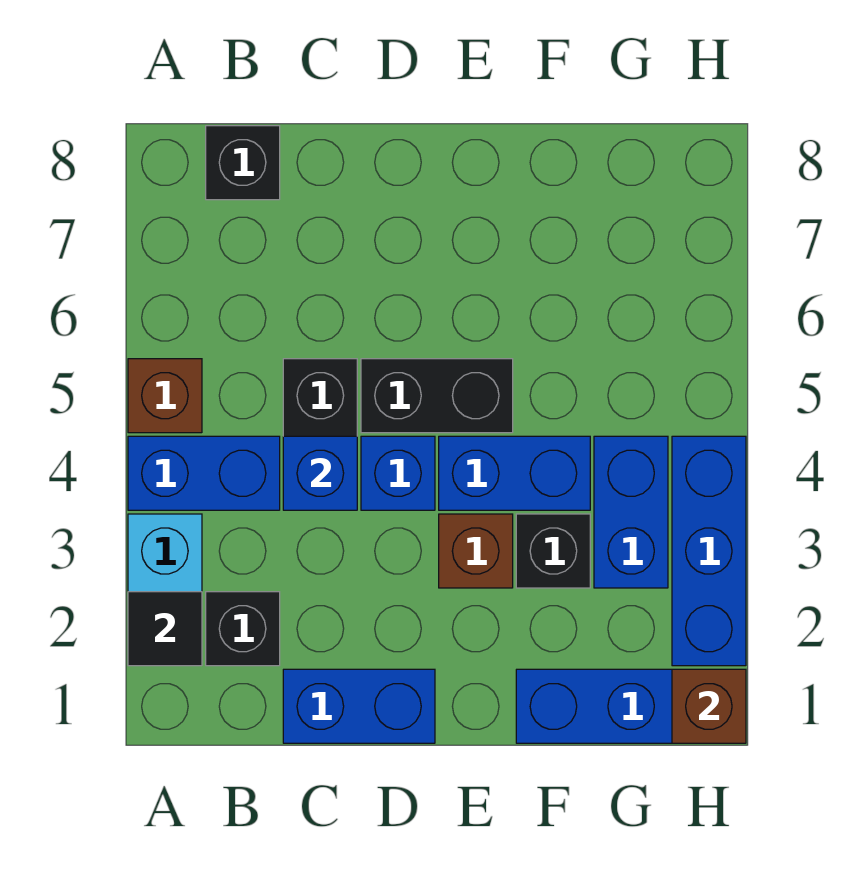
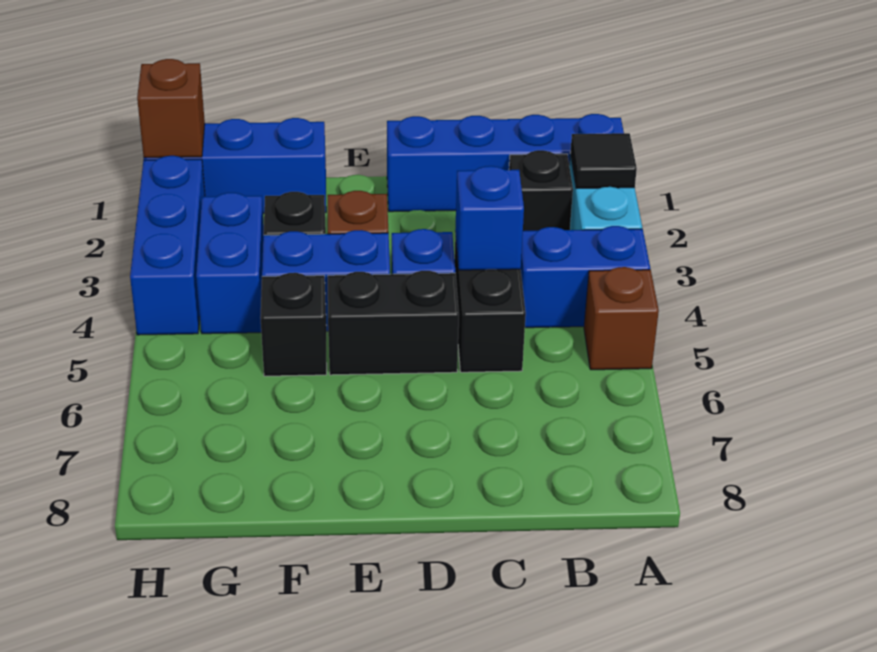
black 1x1 brick [206,126,280,200] -> black 1x1 brick moved to [260,273,327,376]
blue 1x2 brick [283,669,435,743] -> blue 1x4 brick [387,114,624,212]

